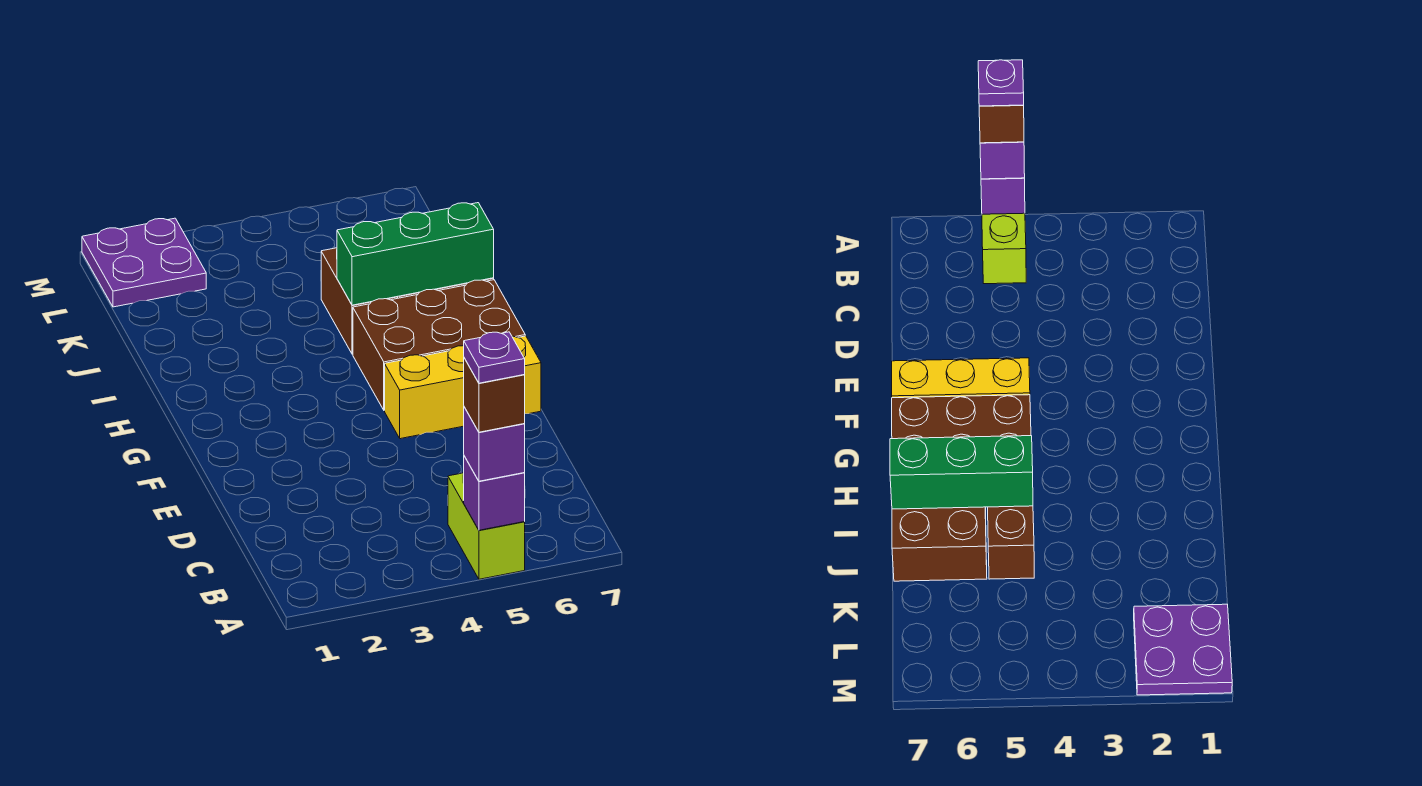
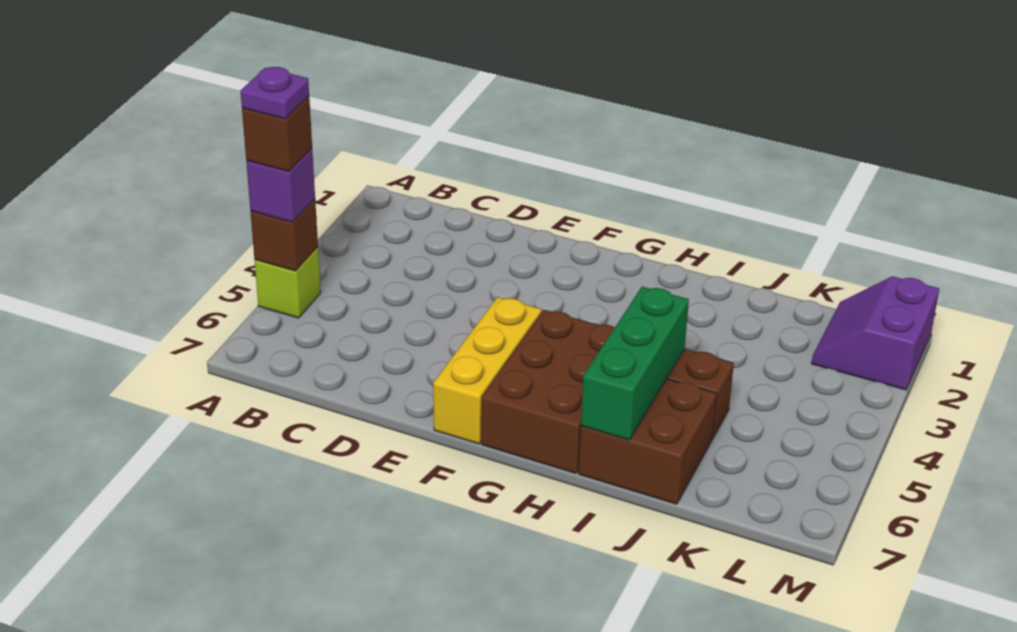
lime 1x2 brick [448,473,525,579] -> lime 1x1 brick [255,247,321,318]
purple 1x1 brick [464,456,525,530] -> brown 1x1 brick [251,199,318,271]
purple 2x2 plate [82,218,206,307] -> purple 2x2 slope [811,276,939,390]

